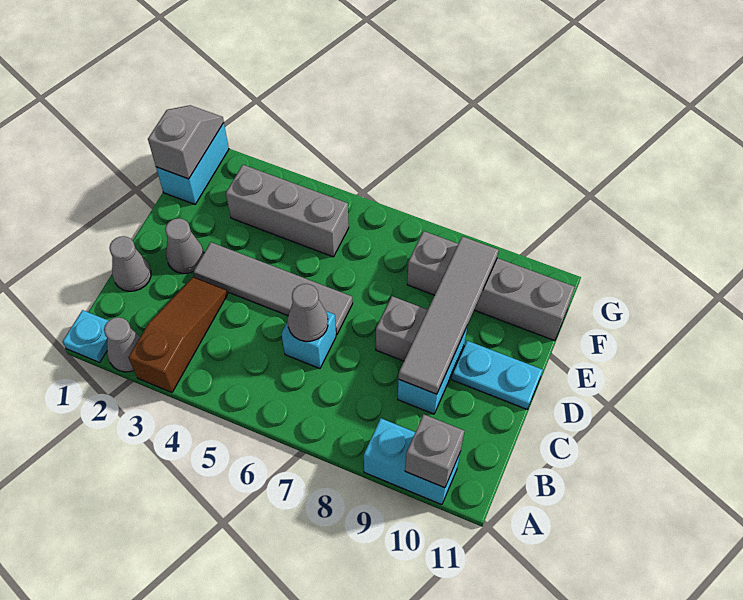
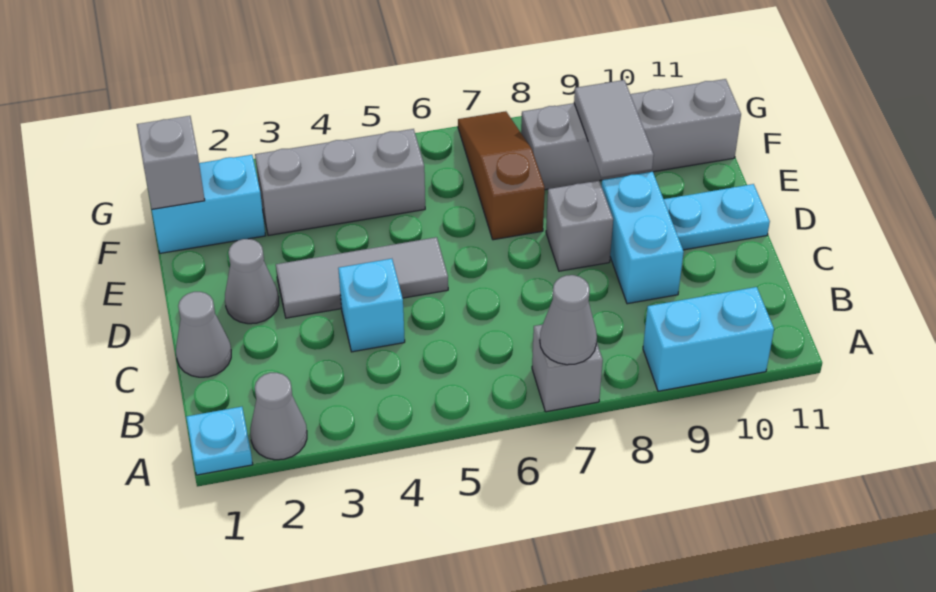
brown 1x3 slope [128,277,228,392] -> brown 1x3 slope moved to [458,111,545,240]
grey 1x1 brick [405,415,464,488] -> grey 1x1 brick moved to [532,324,603,412]
cyan 1x1 brick [281,311,336,369] -> cyan 1x1 brick moved to [338,259,405,352]
grey 1x1 cone [288,284,328,341] -> grey 1x1 cone moved to [540,275,597,365]
grey 1x4 tile [399,236,499,394] -> grey 1x2 tile [574,80,654,178]
grey 1x4 tile [193,242,353,335] -> grey 1x3 tile [276,237,448,318]
cyan 1x2 brick [156,123,229,204] -> cyan 1x2 brick turned to [152,155,265,253]

